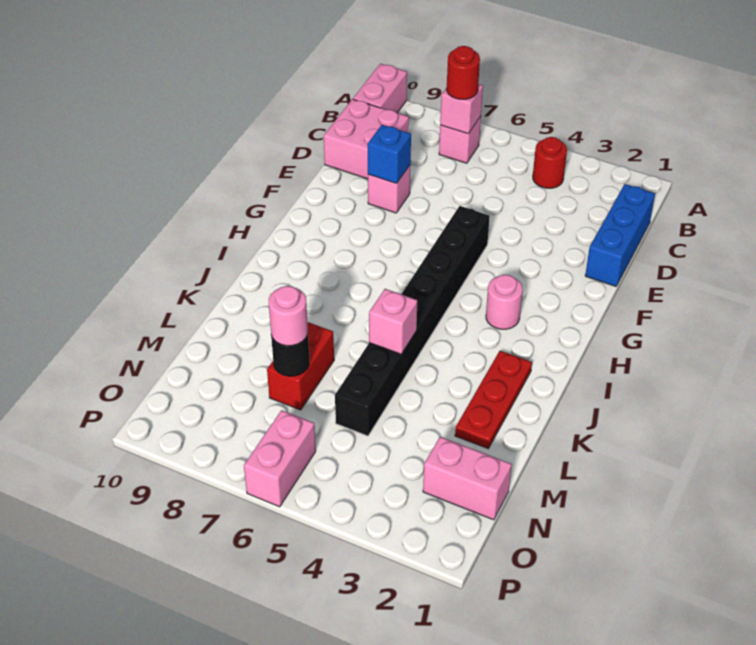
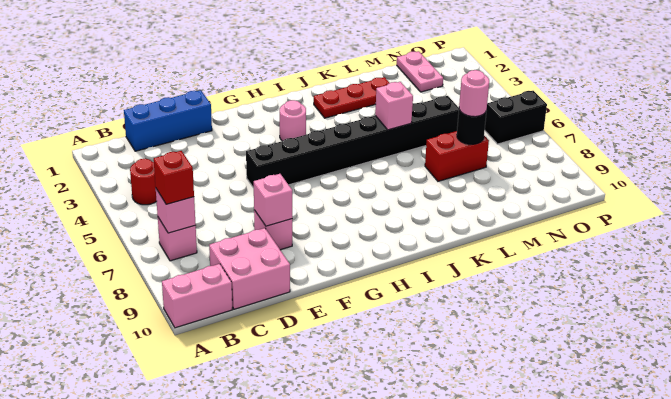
red 1x1 round brick [447,46,480,99] -> red 1x1 brick [154,151,194,204]
blue 1x1 brick [368,125,411,183] -> pink 1x1 brick [254,174,292,226]
pink 1x2 brick [423,437,512,520] -> pink 1x2 plate [397,51,443,92]
pink 1x2 brick [244,410,316,507] -> black 1x2 brick [485,91,547,144]

